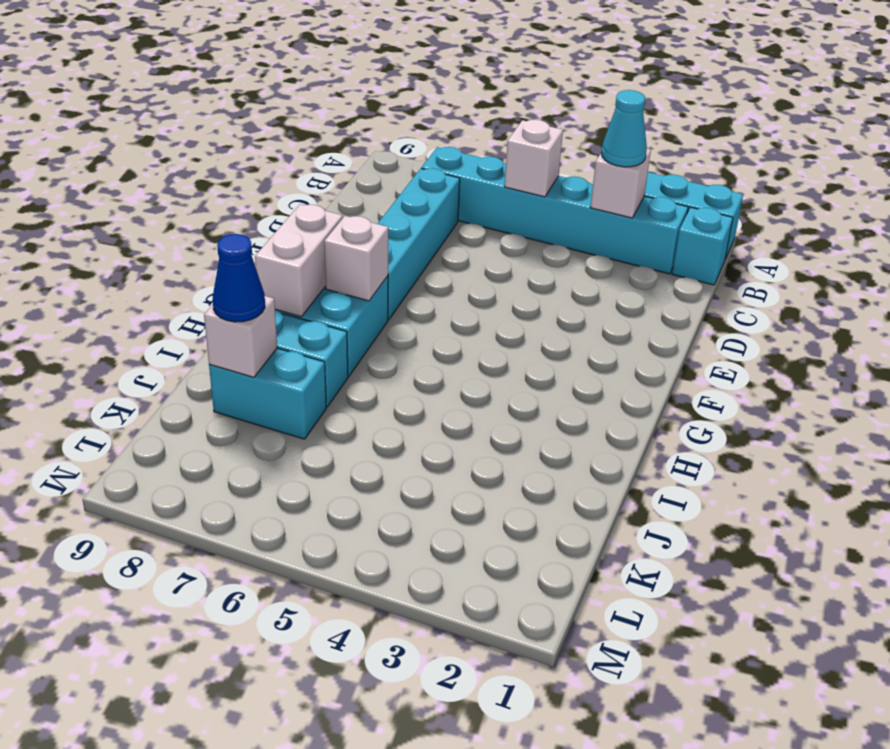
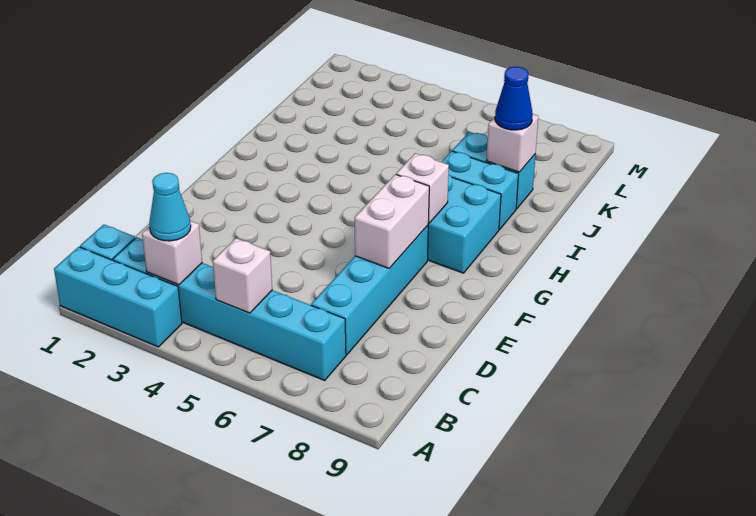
white 1x2 brick [255,204,343,317] -> white 1x2 brick moved to [355,174,429,268]

